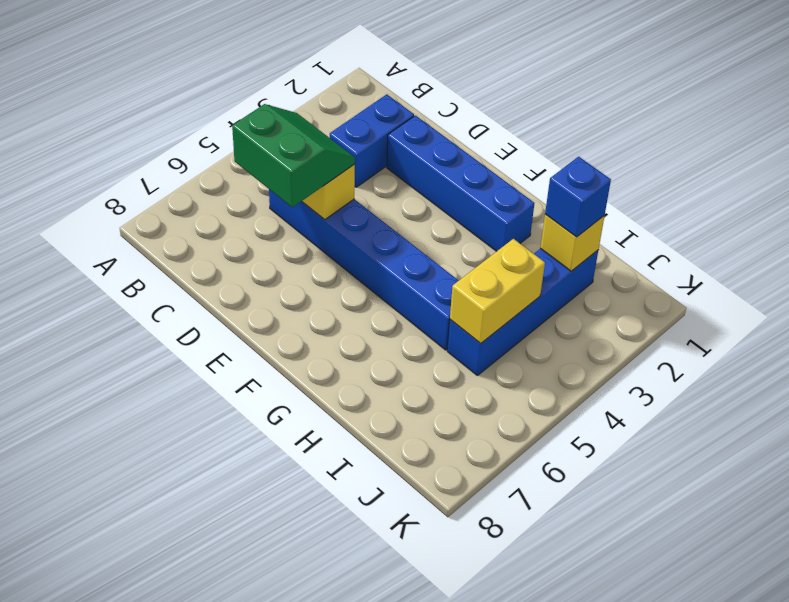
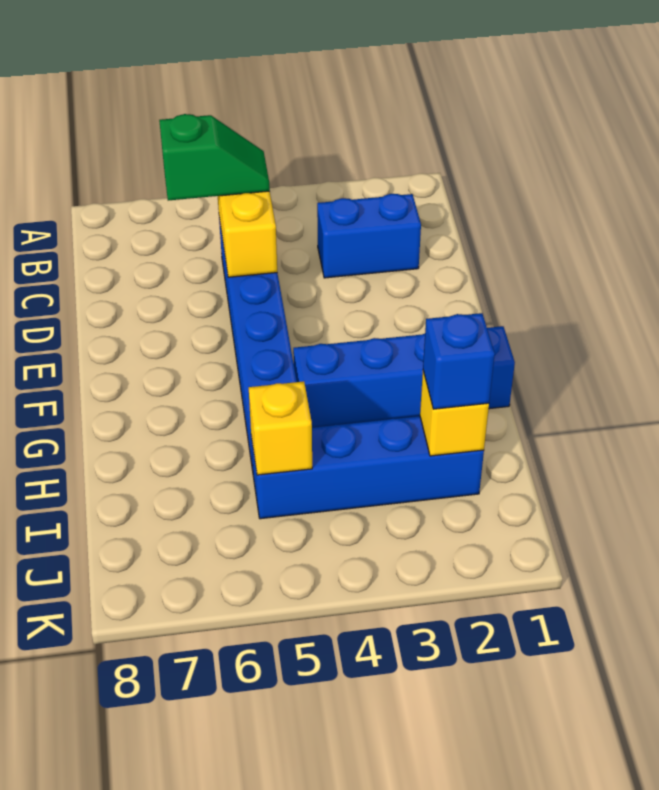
green 2x2 slope [232,104,355,207] -> green 1x2 slope [159,114,270,201]
blue 1x4 brick [387,115,534,251] -> blue 1x4 brick turned to [293,326,515,428]
yellow 1x2 brick [450,239,545,343] -> yellow 1x1 brick [249,381,312,475]

